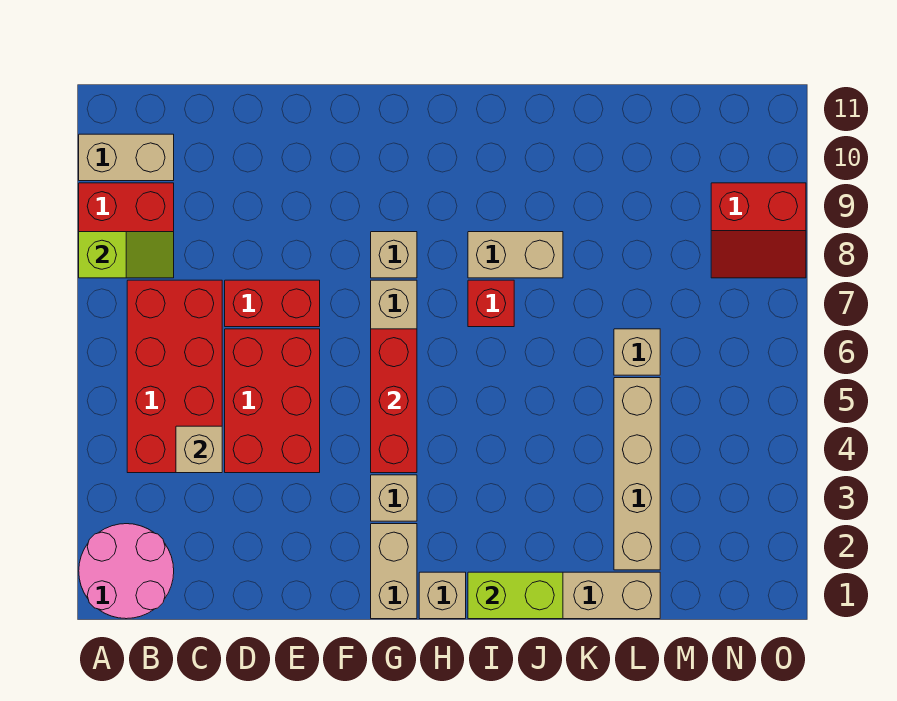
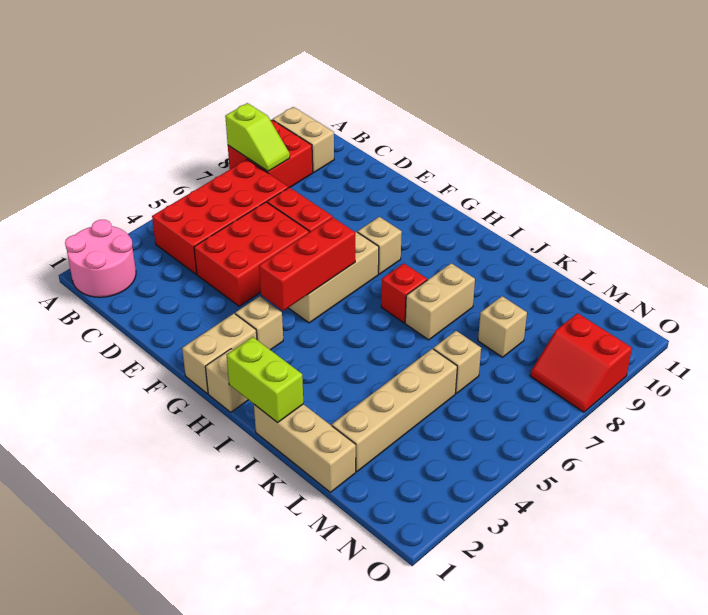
tan 1x1 brick [176,426,222,473] -> tan 1x1 brick moved to [478,296,527,357]
tan 1x2 brick [468,232,563,278] -> tan 1x2 brick turned to [405,263,475,340]

